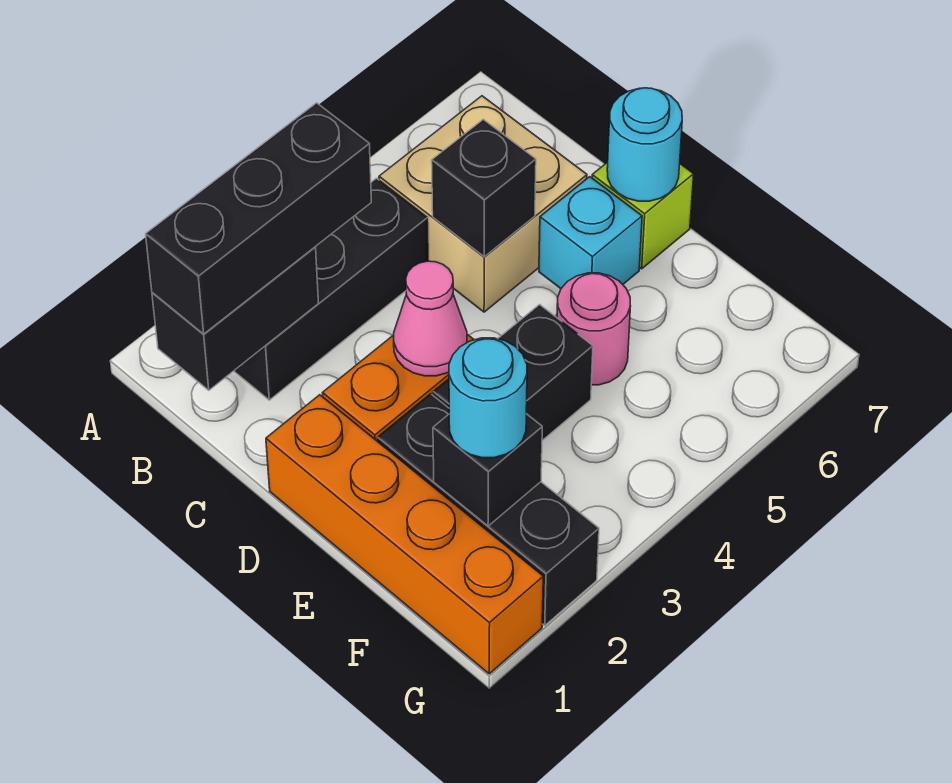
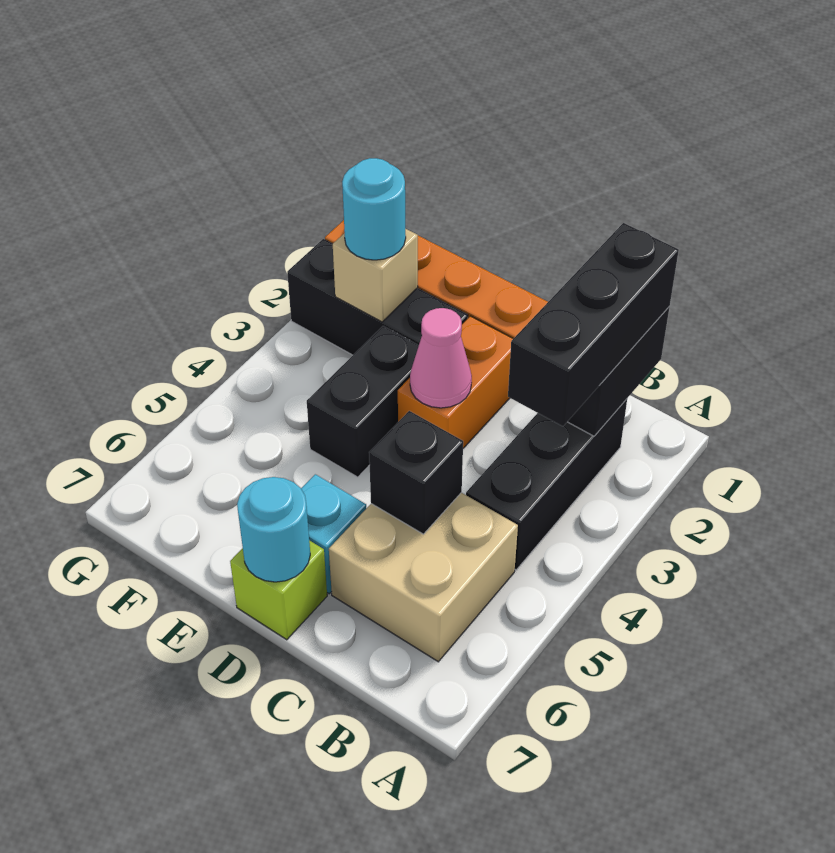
pink 1x1 round brick [557,273,630,385] -> none
black 1x1 brick [433,414,542,526] -> tan 1x1 brick [333,229,418,322]

